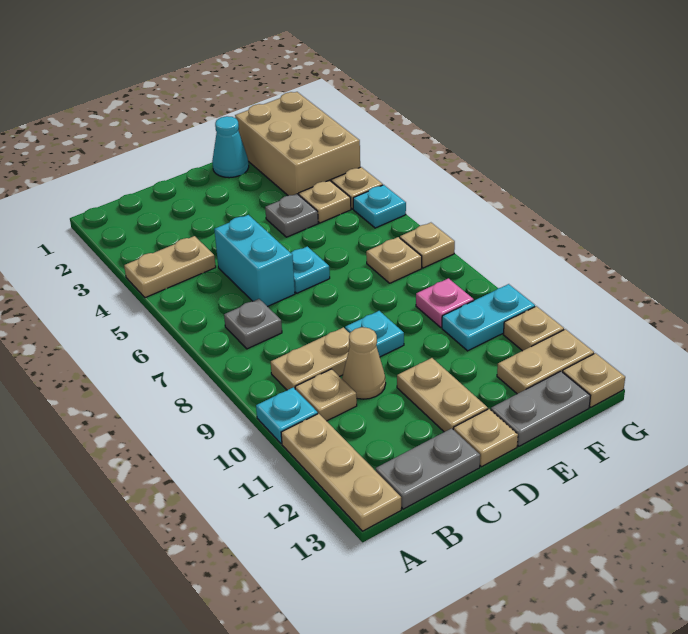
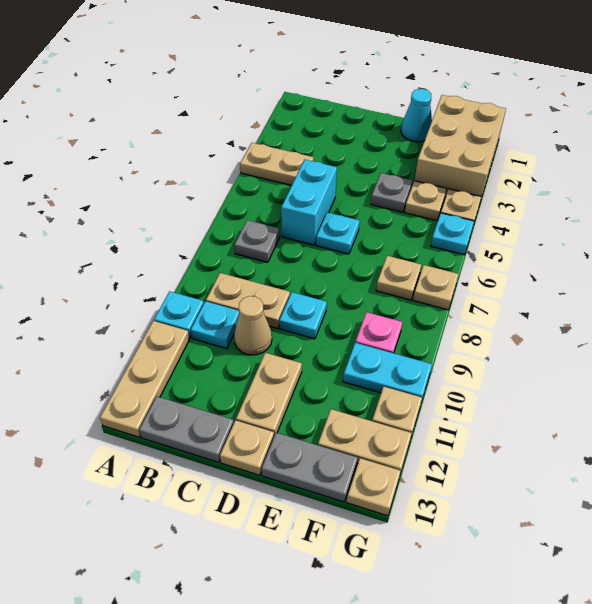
tan 1x1 plate [295,369,357,421] -> cyan 1x1 plate [191,301,239,349]

